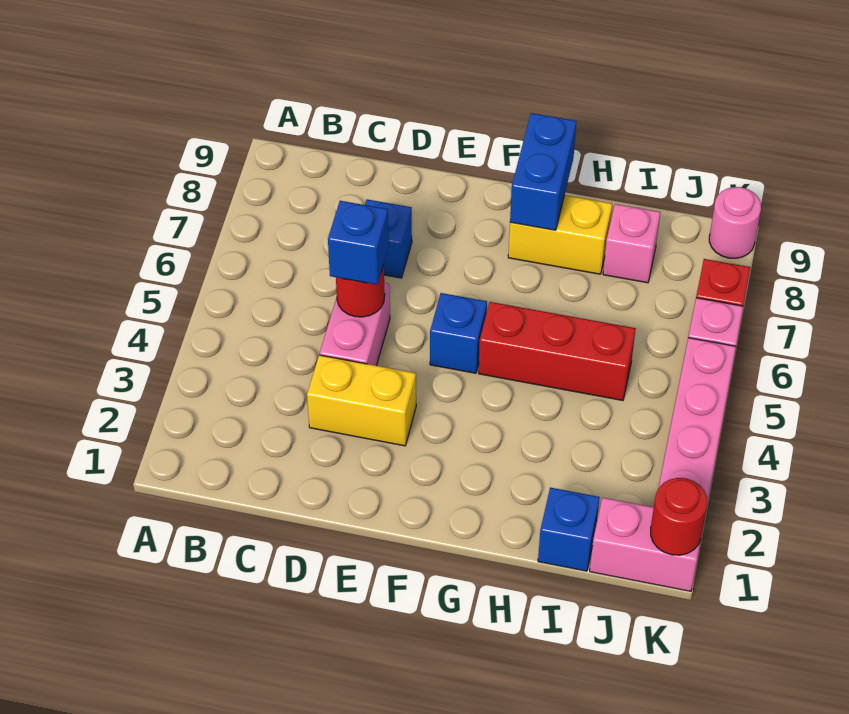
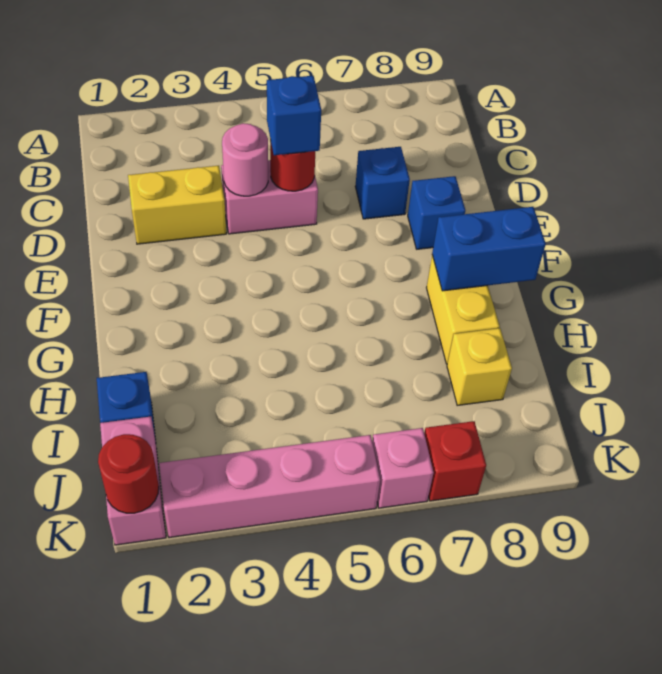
yellow 1x2 brick [307,355,416,446] -> yellow 1x2 brick turned to [128,166,226,244]
blue 1x1 brick [430,293,487,373] -> blue 1x1 brick moved to [408,176,465,249]
red 1x3 brick [479,302,636,400] -> none
pink 1x1 brick [603,204,660,283] -> yellow 1x1 brick [447,328,512,405]
pink 1x1 round brick [709,187,761,258] -> pink 1x1 round brick moved to [222,123,268,196]

